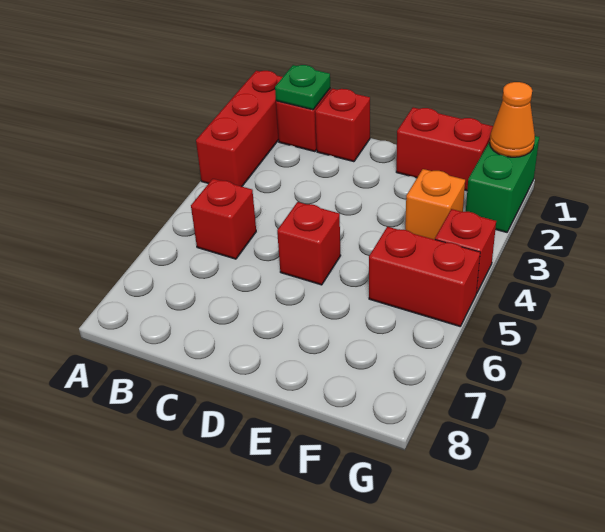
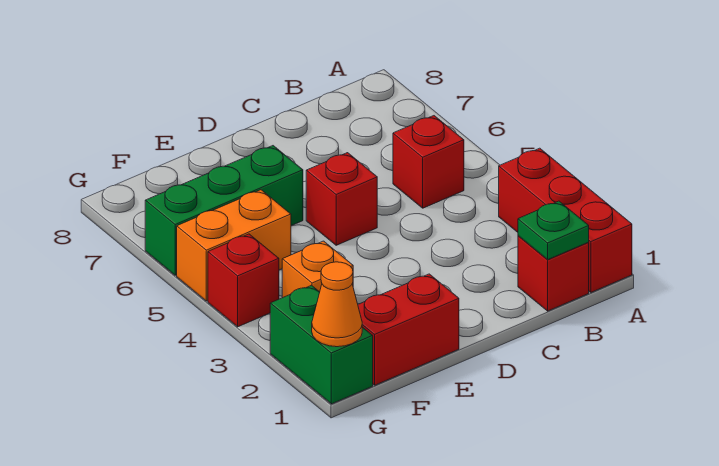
red 1x1 brick [315,89,370,162] -> none
none -> green 1x3 brick [145,146,303,275]
red 1x2 brick [369,227,480,326] -> orange 1x2 brick [177,190,291,301]

